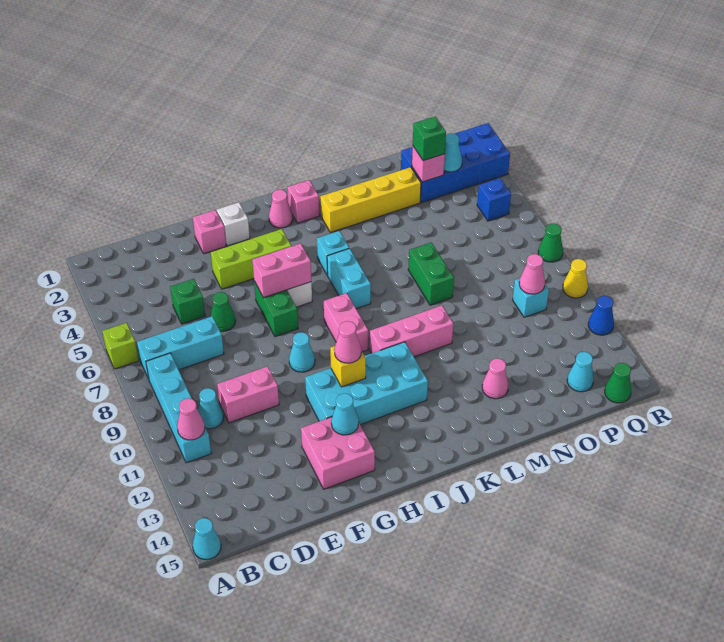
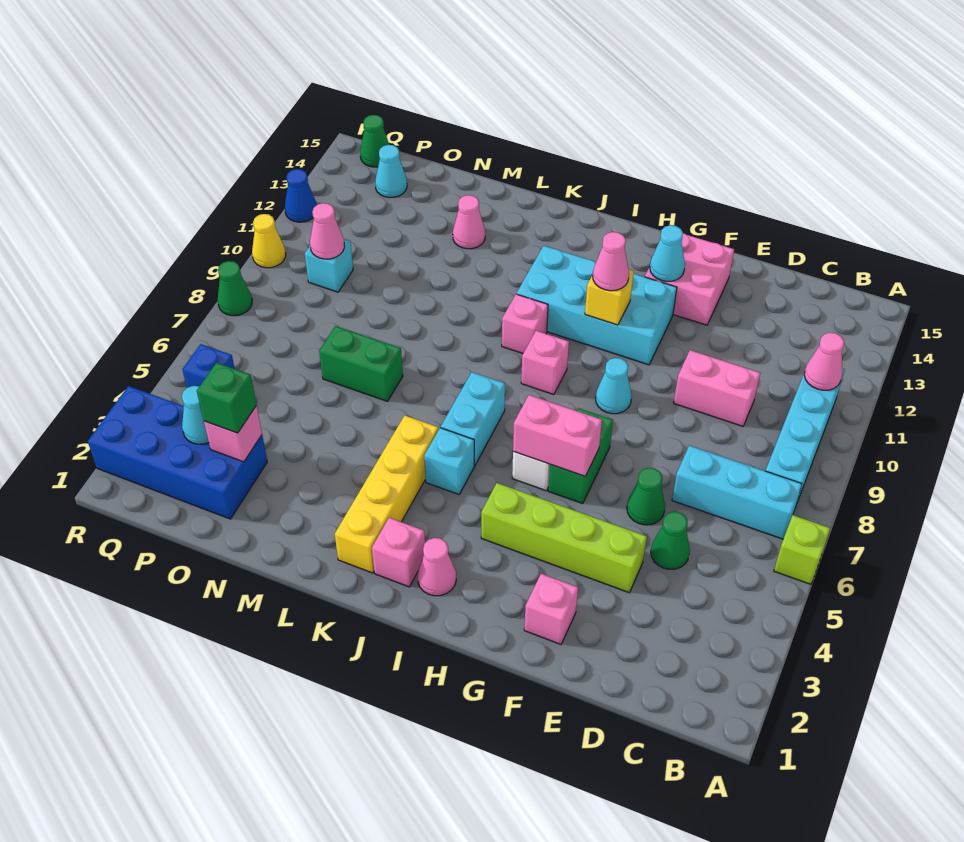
cyan 1x1 cone [193,518,221,560] -> none
cyan 1x1 cone [198,388,224,429] -> none
green 1x1 brick [170,279,205,324] -> green 1x1 cone [651,512,690,569]
lime 1x3 brick [211,229,291,289] -> lime 1x4 brick [481,483,647,593]
white 1x1 brick [217,202,250,246] -> none
pink 1x2 brick [324,293,368,352] -> pink 1x1 brick [521,331,569,395]
pink 1x3 brick [370,306,453,357] -> pink 1x1 brick [502,294,548,353]
yellow 1x4 brick [320,167,421,233] -> yellow 1x4 brick turned to [335,415,438,573]
green 1x2 brick [408,242,454,305] -> green 1x2 brick turned to [319,326,403,401]

